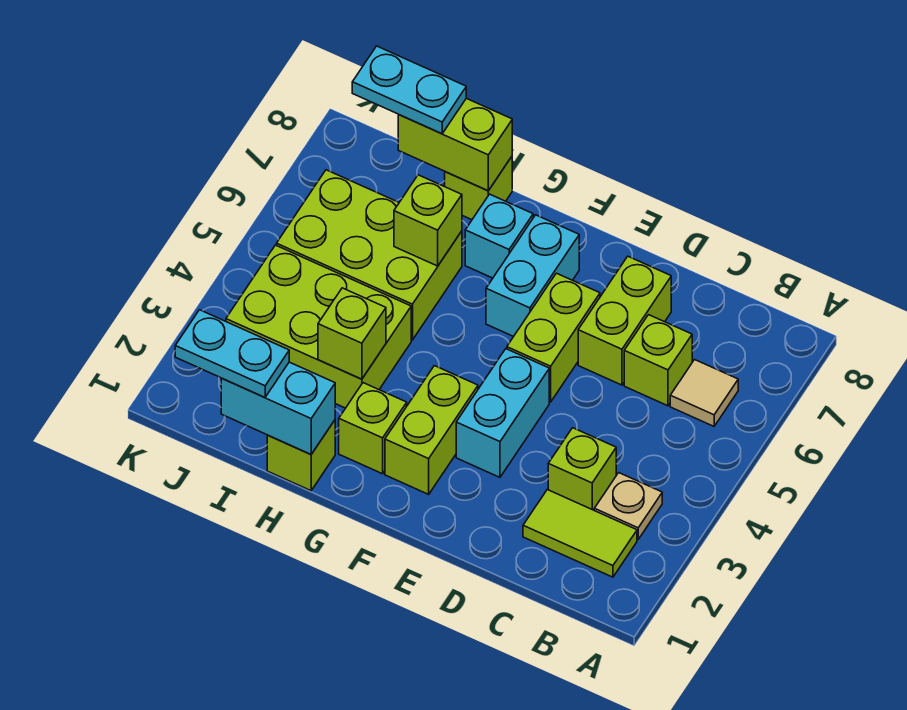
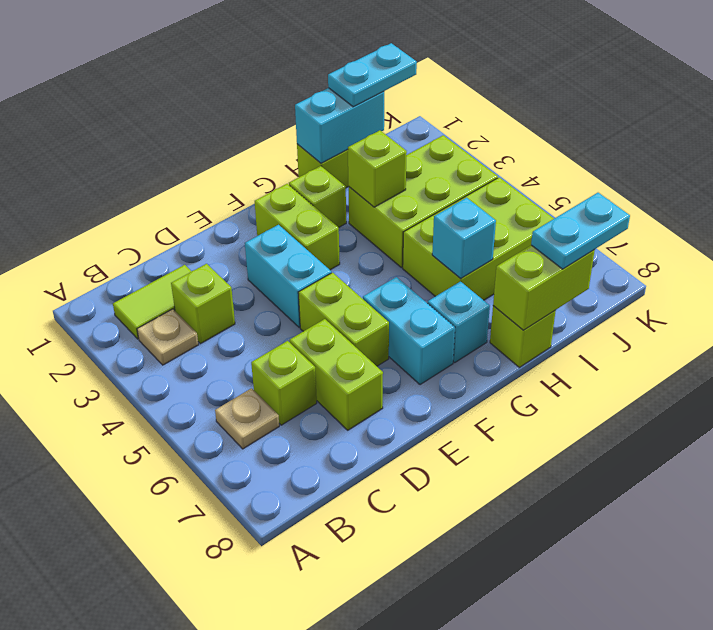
tan 1x1 tile [670,360,738,426] -> tan 1x1 plate [215,388,279,449]
lime 1x1 brick [394,175,462,266] -> cyan 1x1 brick [432,198,496,279]

